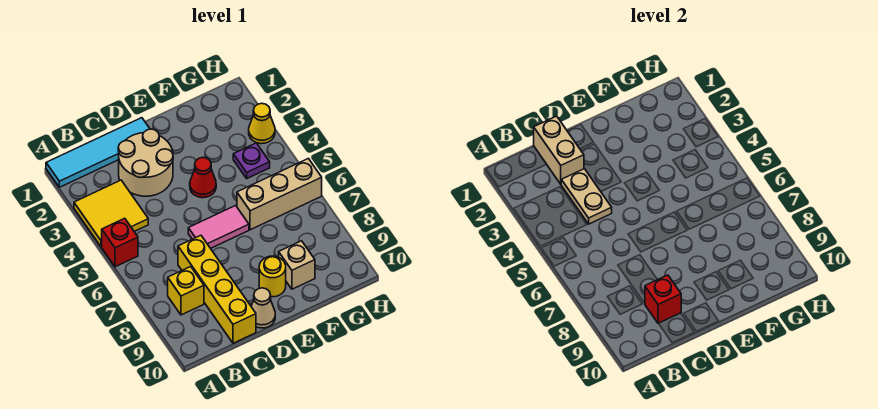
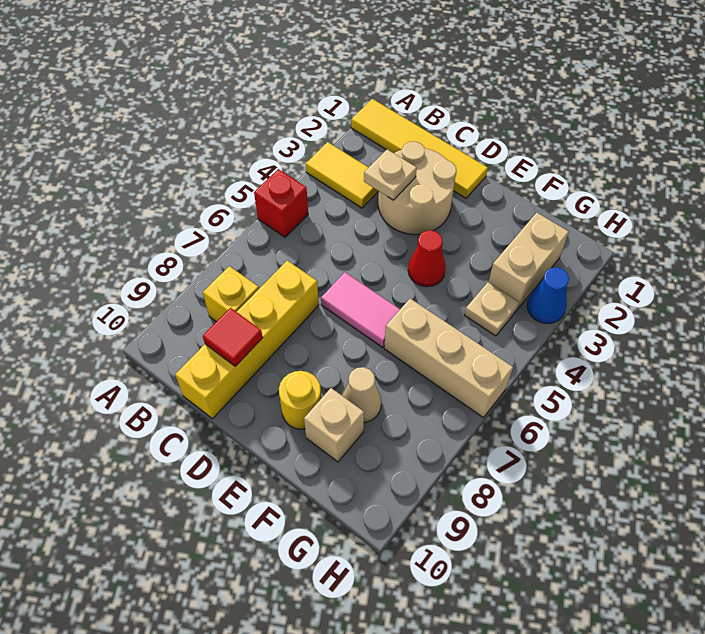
cyan 1x4 tile [46,118,150,187] -> yellow 1x4 tile [351,99,488,198]
yellow 2x2 tile [74,180,148,247] -> yellow 1x2 tile [306,142,378,208]
tan 1x2 brick [534,116,584,184] -> tan 1x2 brick moved to [489,213,569,308]
tan 1x2 plate [561,169,612,224] -> tan 1x1 plate [364,149,417,200]
red 1x1 brick [645,275,681,323] -> red 1x1 tile [203,308,263,366]
tan 1x1 cone [251,288,275,328] -> tan 1x1 cone moved to [342,367,381,423]
purple 1x1 plate [233,143,270,178] -> tan 1x1 plate [465,282,519,336]
yellow 1x1 cone [249,103,275,144] -> blue 1x1 cone [527,267,569,324]

